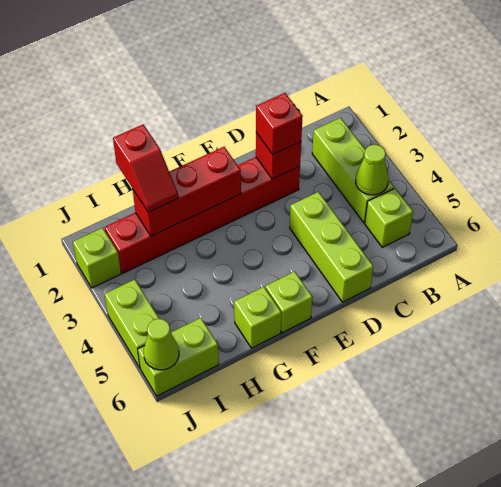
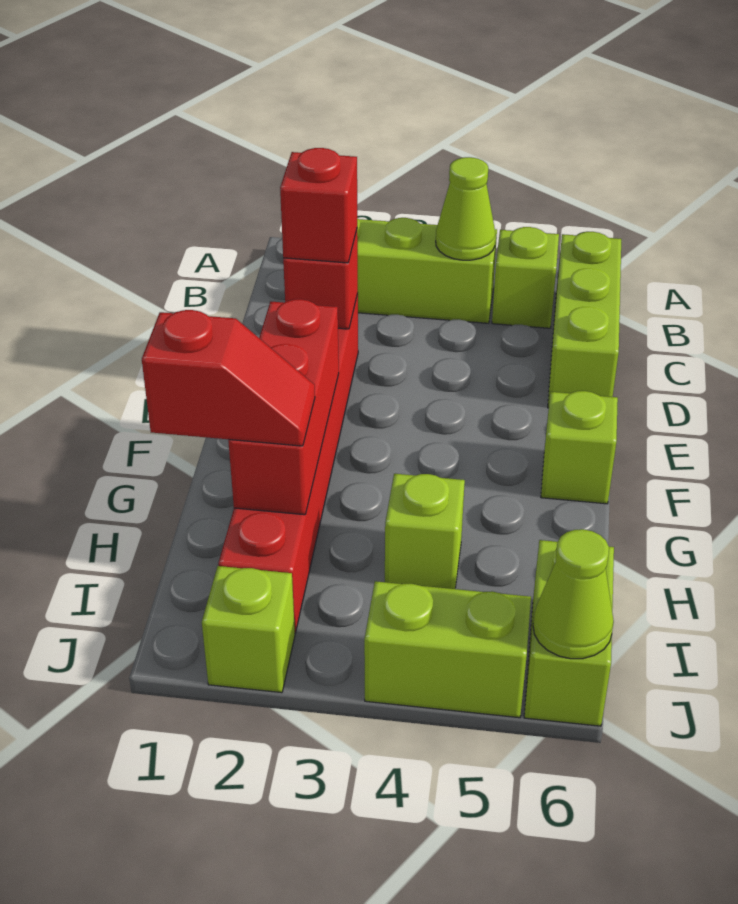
lime 1x3 brick [290,192,373,302] -> lime 1x3 brick turned to [548,232,621,408]
lime 1x1 brick [234,287,281,348] -> lime 1x1 brick moved to [385,474,465,589]

